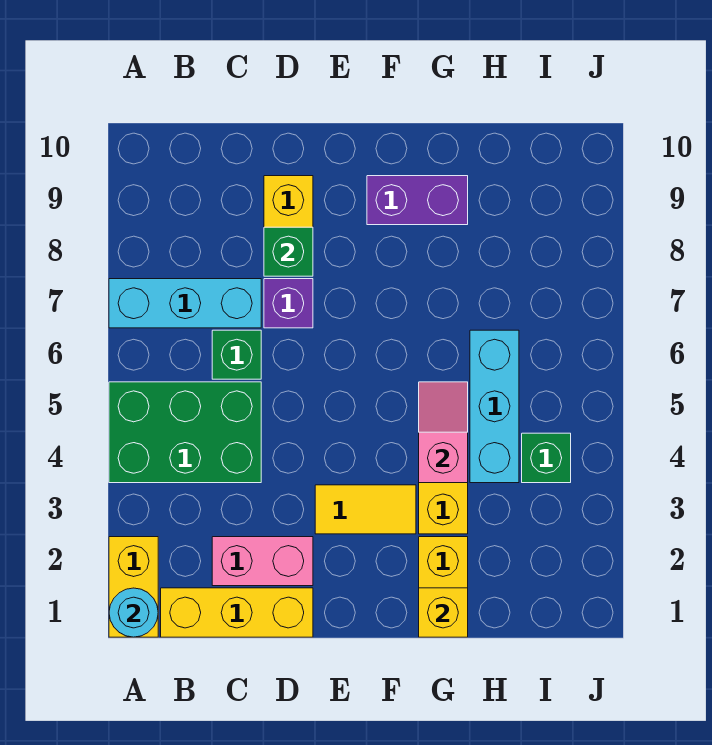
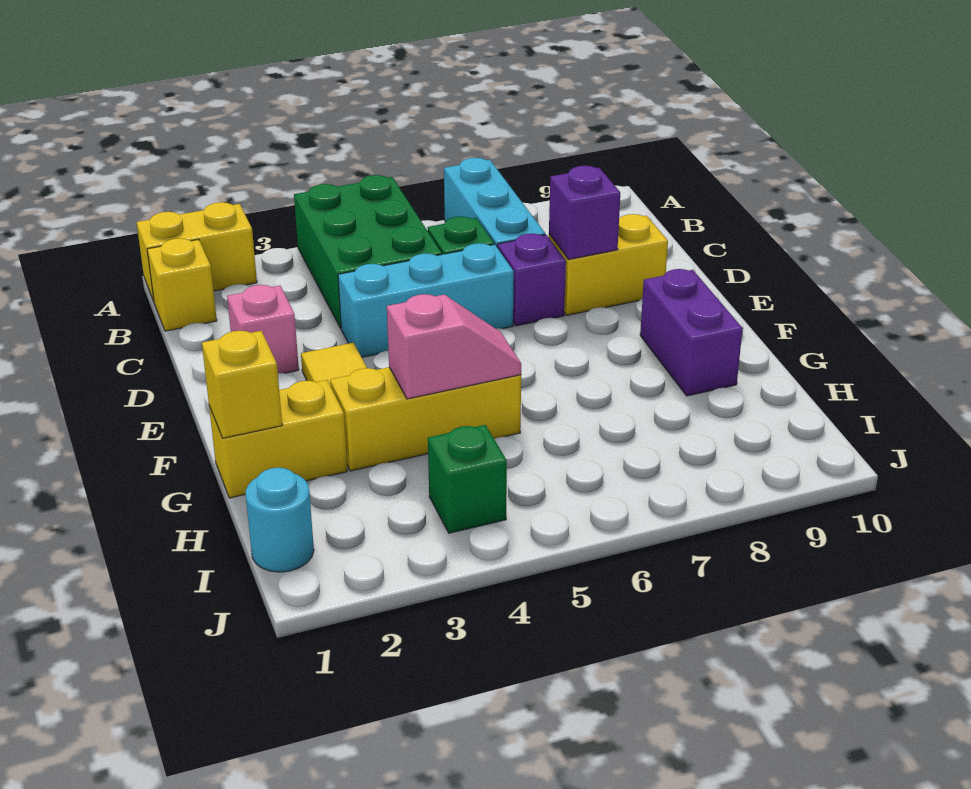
cyan 1x1 round brick [109,588,158,637] -> cyan 1x1 round brick moved to [245,468,314,572]
yellow 1x3 brick [161,588,313,637] -> yellow 1x1 brick [147,238,217,331]
pink 1x2 brick [212,537,313,586] -> pink 1x1 brick [227,285,299,373]
green 1x1 brick [264,227,313,276] -> purple 1x1 brick [549,166,620,260]
cyan 1x3 brick [470,330,519,483] -> cyan 1x3 brick moved to [338,243,514,357]

